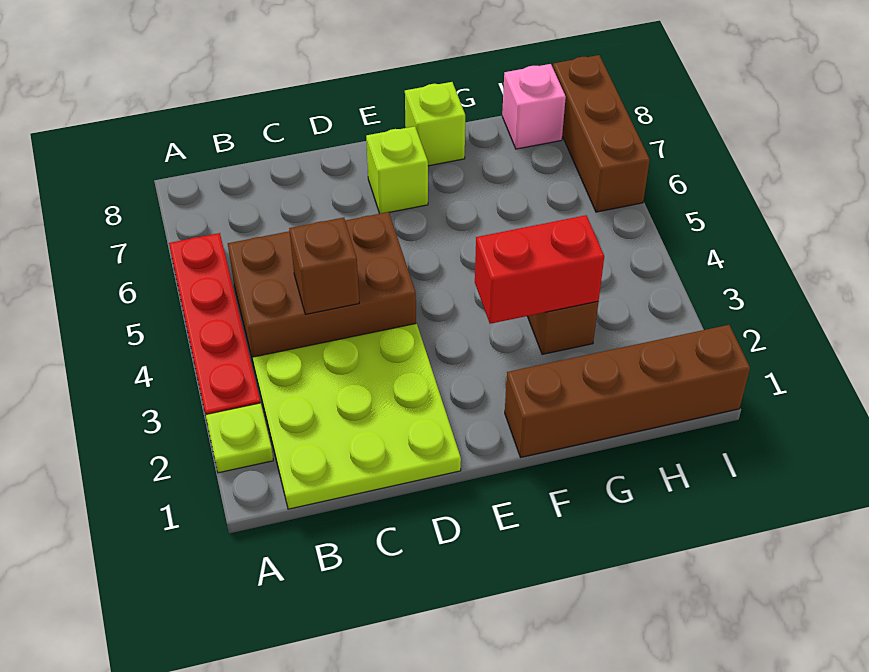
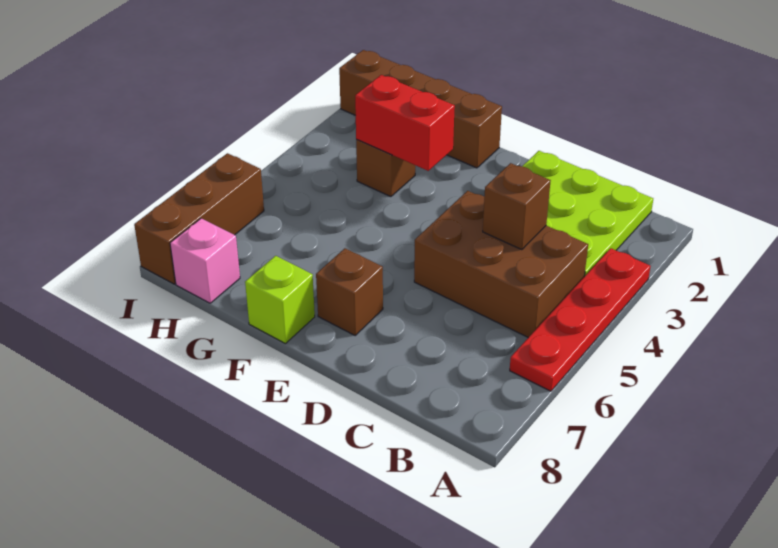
lime 1x1 plate [206,403,273,473] -> none
lime 1x1 brick [366,126,428,214] -> brown 1x1 brick [316,248,383,335]

